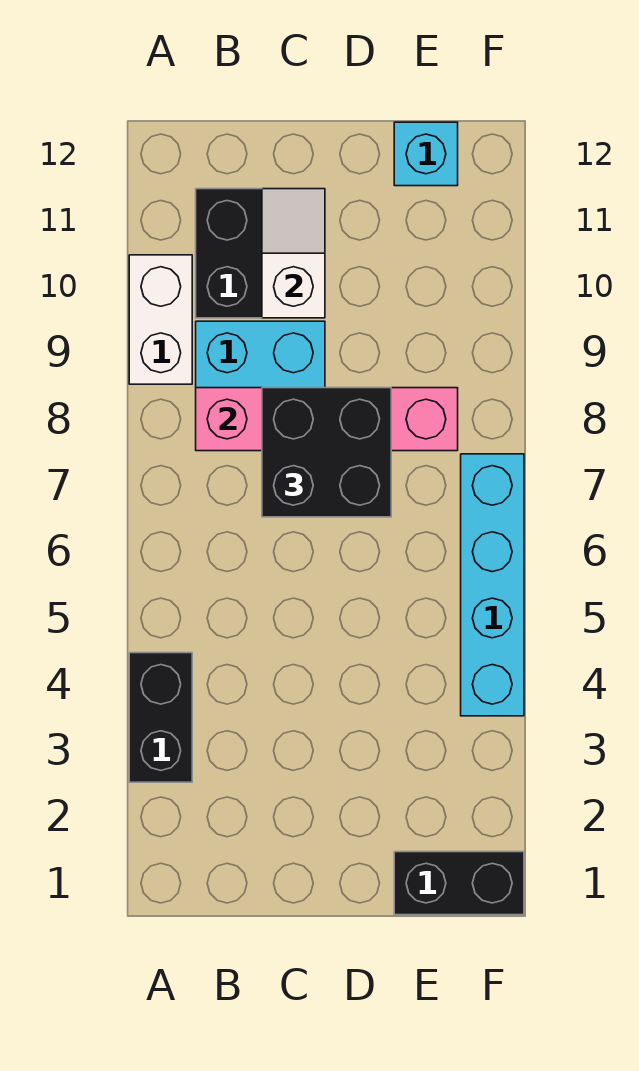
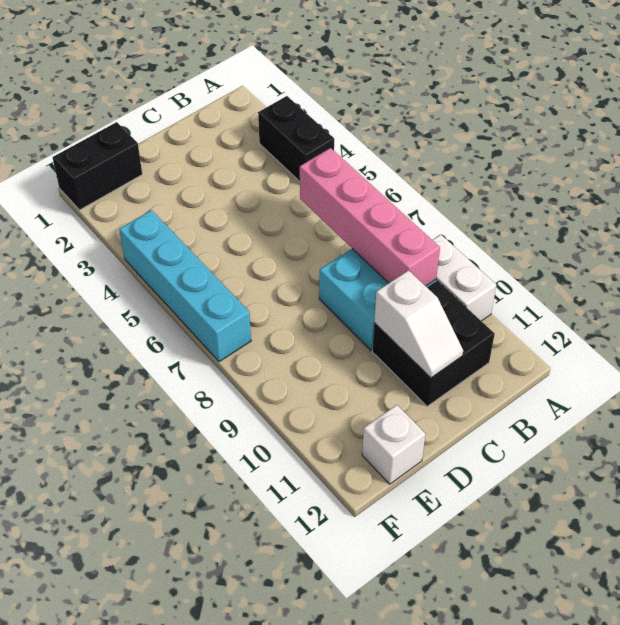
pink 1x4 brick [196,388,458,451] -> pink 1x4 brick turned to [300,148,440,286]
black 2x2 brick [262,388,391,517] -> none
cyan 1x1 brick [394,122,458,186] -> white 1x1 brick [362,405,425,484]

